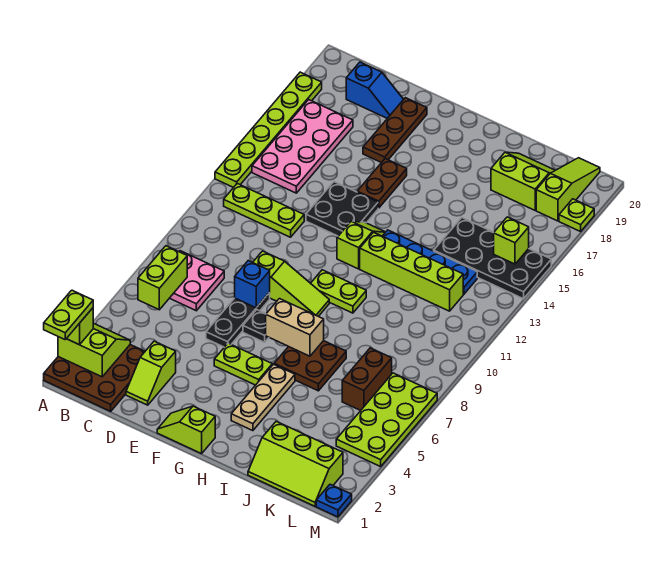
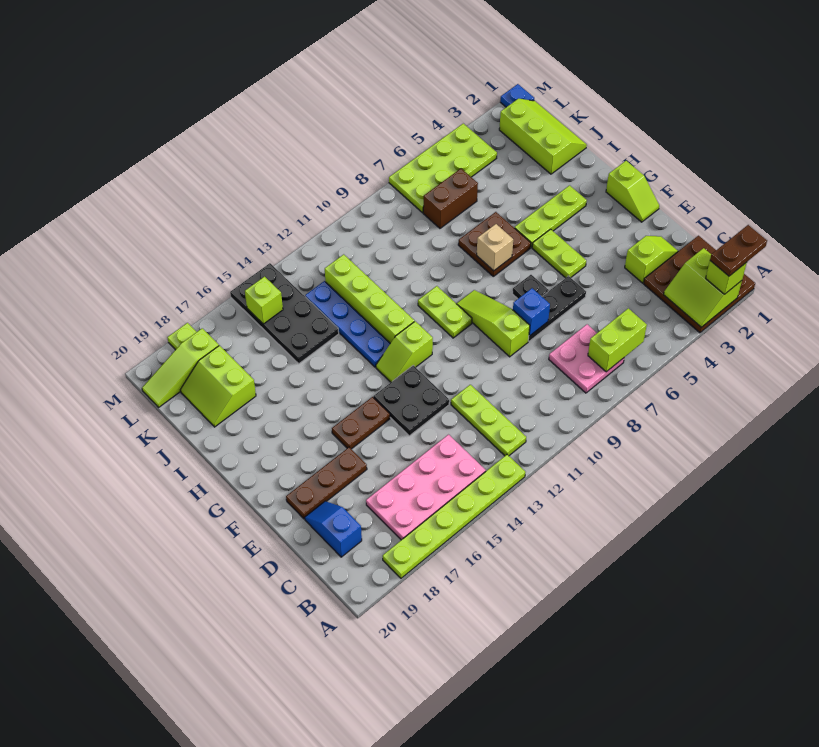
lime 1x2 plate [44,290,93,339] -> brown 1x2 plate [710,225,767,276]
tan 1x2 brick [266,299,324,356] -> tan 1x1 brick [477,224,513,271]
tan 1x3 plate [231,364,295,431] -> lime 1x3 plate [515,185,587,247]

